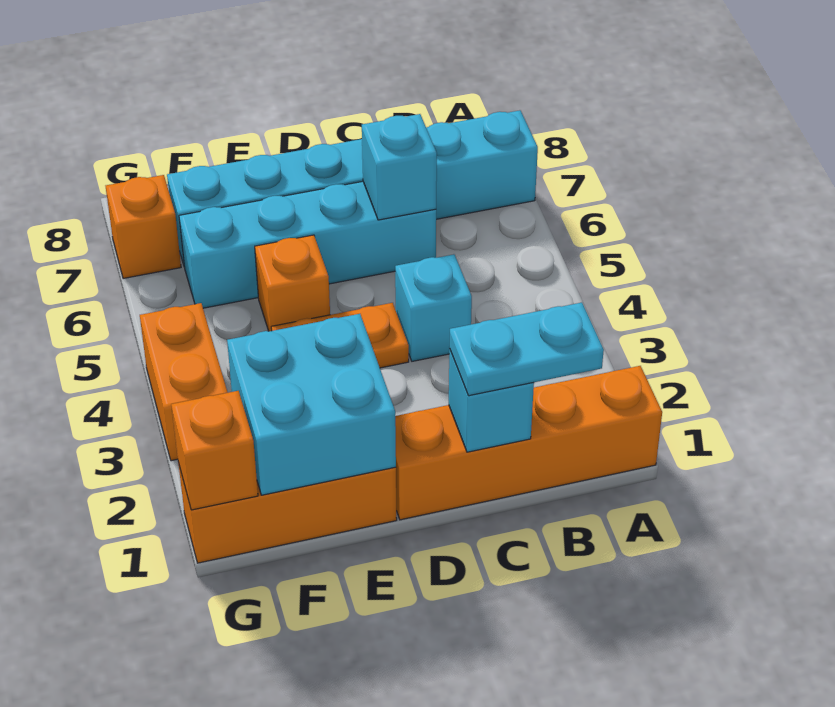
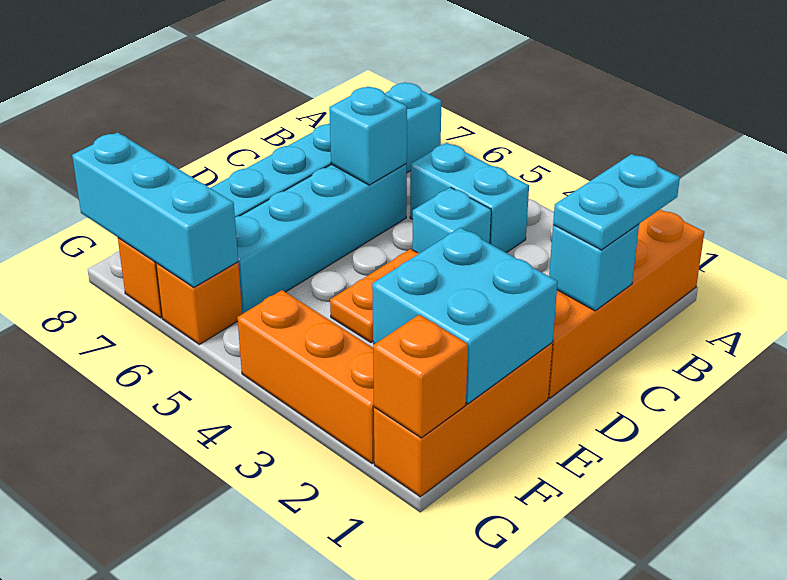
none -> cyan 1x2 brick [410,143,529,253]
orange 1x1 brick [255,235,330,331] -> orange 1x1 brick moved to [156,262,242,344]
orange 1x2 brick [140,303,228,461] -> orange 1x3 brick [237,290,374,463]
none -> cyan 1x3 brick [72,132,238,287]

